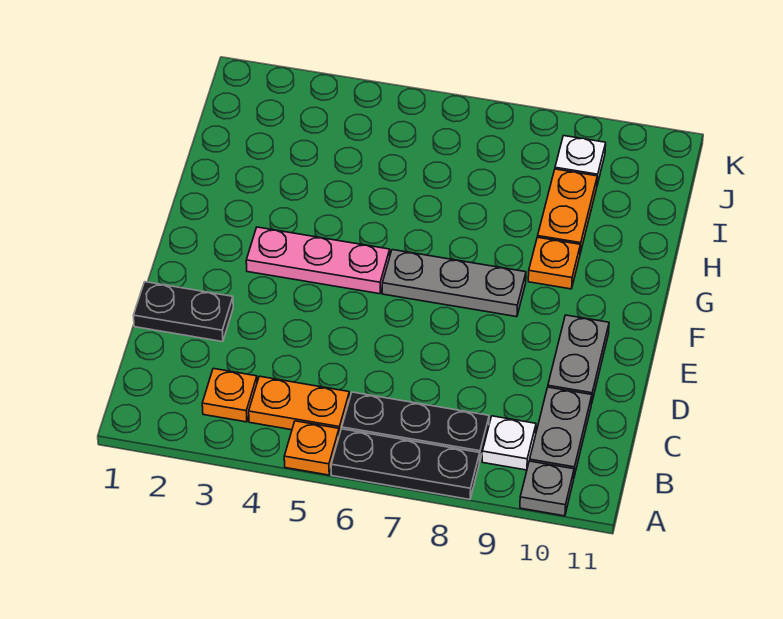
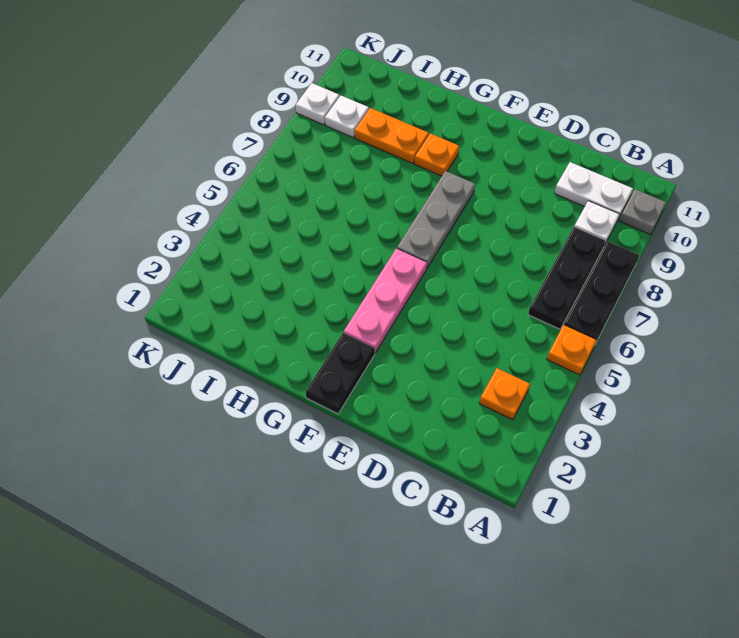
orange 1x2 plate [249,376,350,435] -> none
grey 1x2 plate [530,387,592,476] -> white 1x2 plate [555,162,633,219]
black 1x2 plate [133,282,233,342] -> black 1x2 plate moved to [306,333,375,414]
grey 1x2 plate [548,315,609,404] -> none
none -> white 1x1 plate [296,83,339,125]

